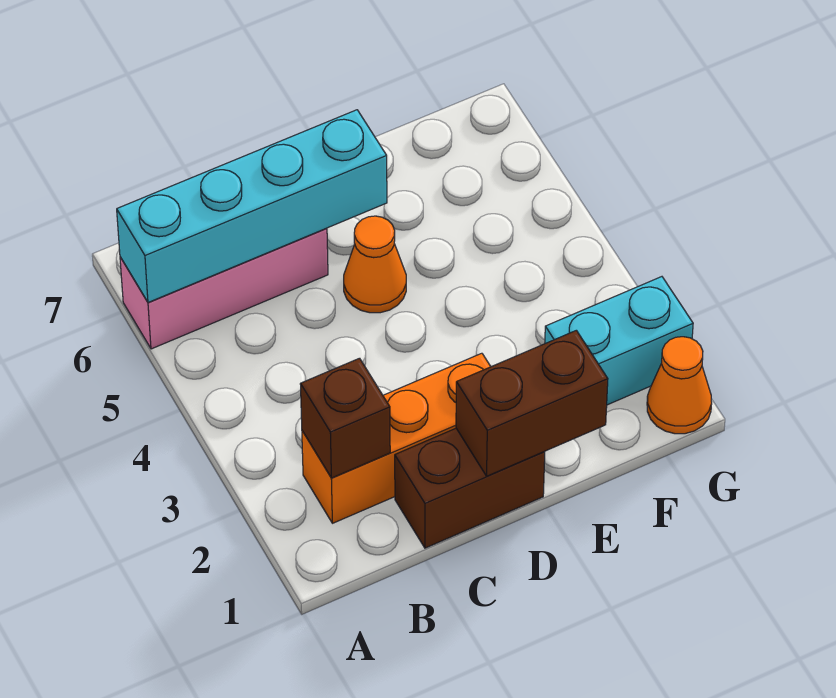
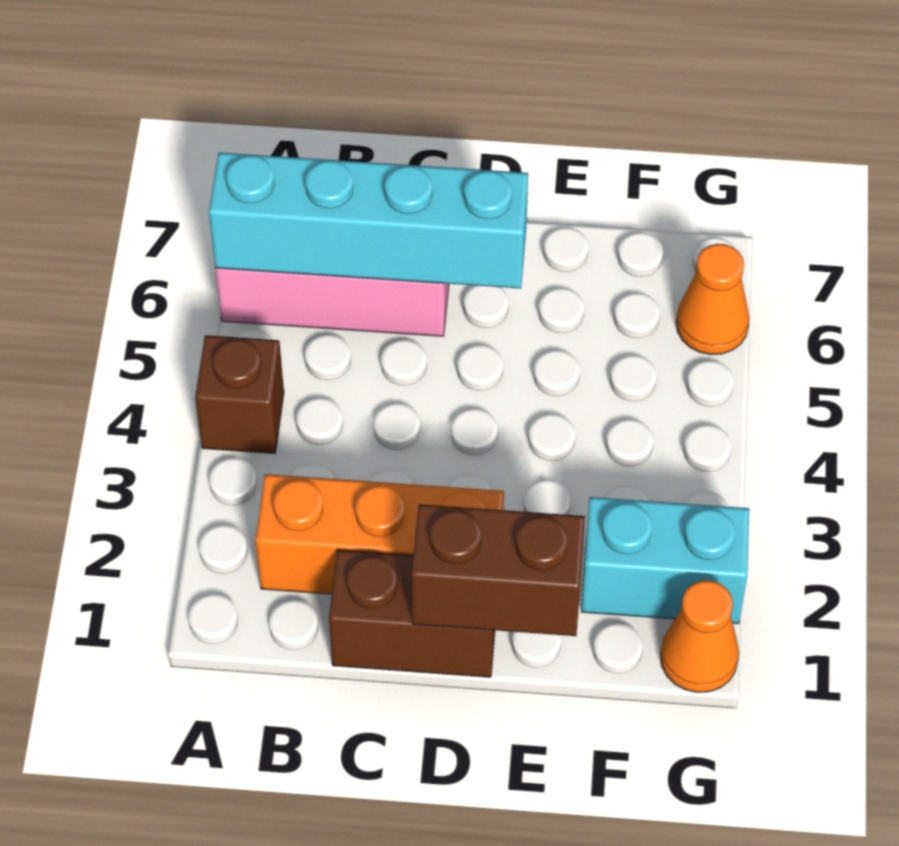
brown 1x1 brick [300,358,390,478] -> brown 1x1 brick moved to [195,335,284,454]
orange 1x1 cone [344,216,406,313] -> orange 1x1 cone moved to [676,244,749,355]

